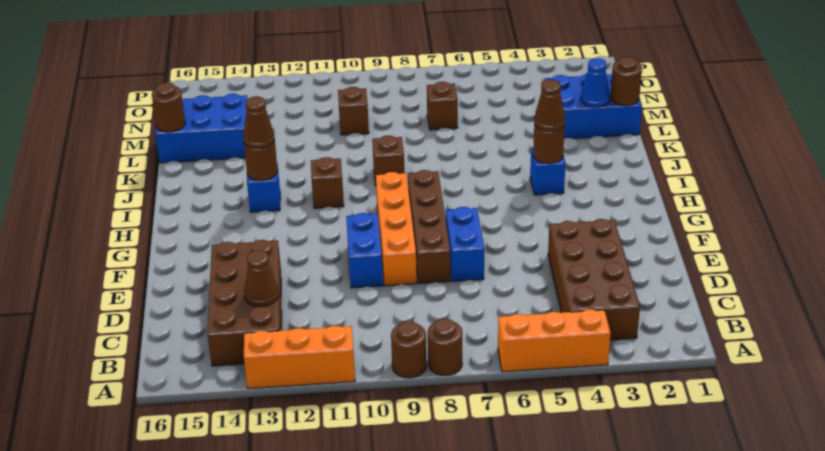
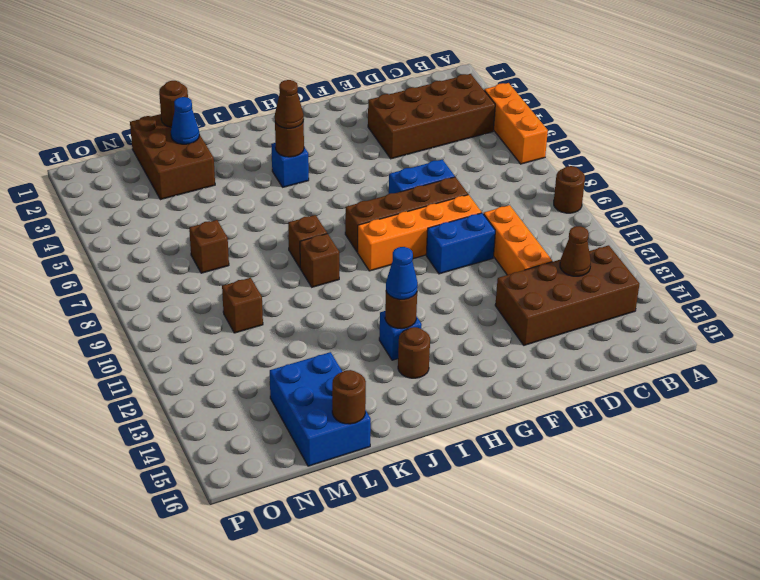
brown 1x1 round brick [428,319,462,375] -> brown 1x1 round brick moved to [398,327,430,378]
orange 1x3 brick [244,326,355,389] -> orange 1x3 brick moved to [484,205,552,275]
brown 1x1 brick [311,157,344,208] -> brown 1x1 brick moved to [288,215,327,268]
brown 1x1 cone [243,96,275,149] -> blue 1x1 cone [386,247,418,299]
blue 2x3 brick [544,74,642,139] -> brown 2x3 brick [130,114,215,200]

